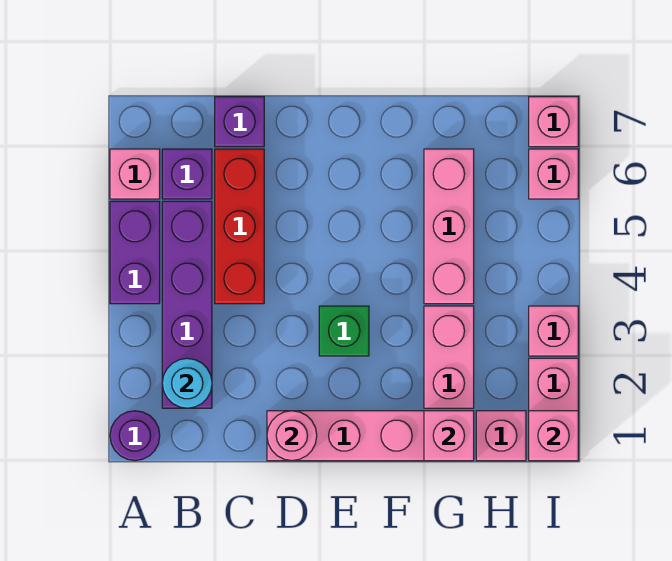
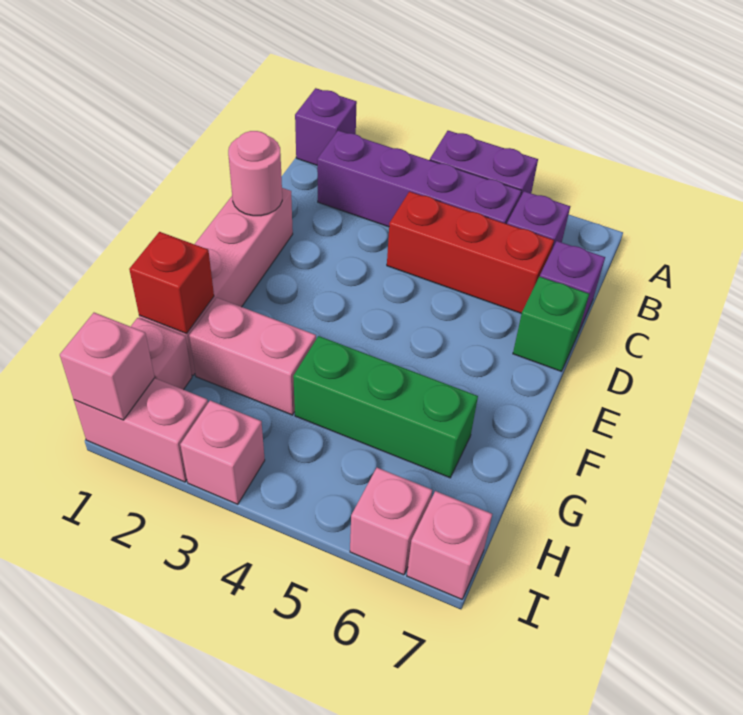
purple 1x1 round brick [110,411,160,461] -> purple 1x1 brick [295,88,357,165]
pink 1x1 brick [110,149,160,199] -> none
cyan 1x1 round brick [162,358,212,408] -> none
green 1x1 brick [319,306,369,356] -> green 1x1 brick moved to [513,277,589,371]
pink 1x1 brick [424,411,474,461] -> red 1x1 brick [129,232,214,334]
pink 1x3 brick [424,149,474,304] -> green 1x3 brick [293,336,478,478]

